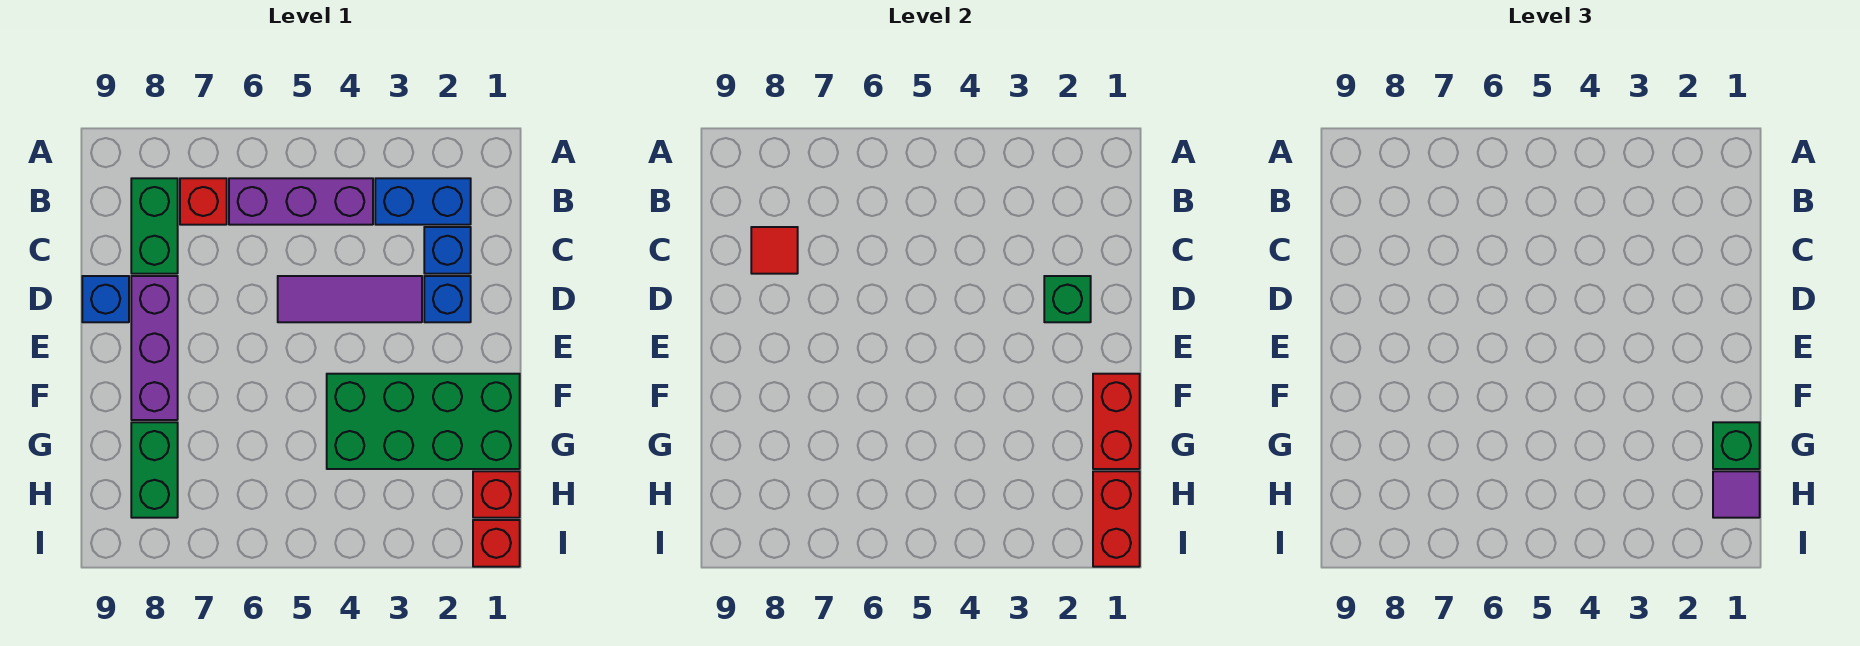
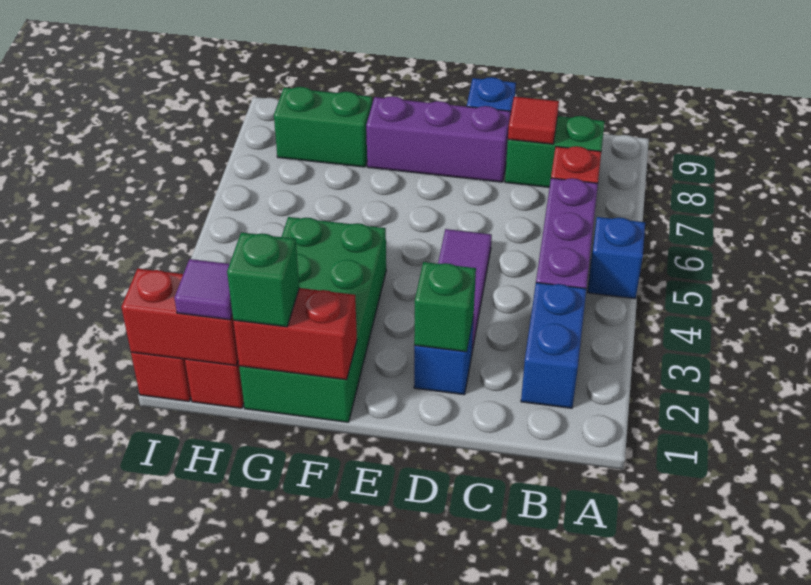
blue 1x1 brick [424,227,471,274] -> blue 1x1 brick moved to [588,217,645,299]

